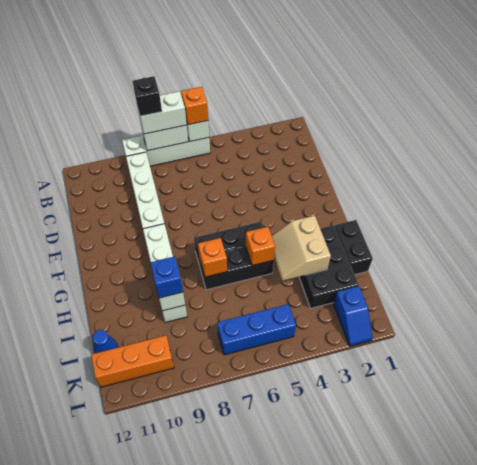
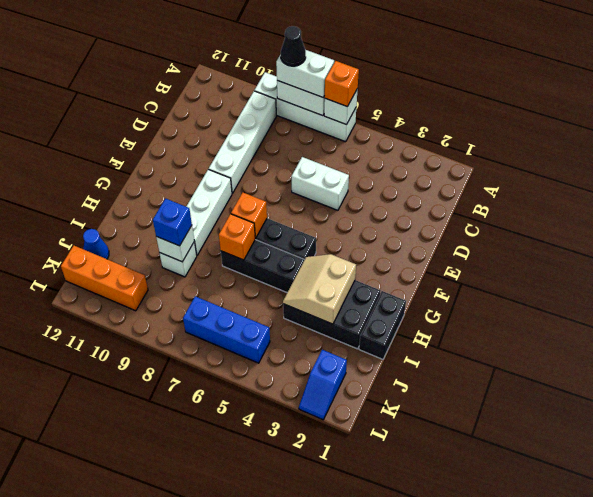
black 1x1 brick [132,76,162,116] -> black 1x1 cone [281,26,306,66]
none -> white 1x2 brick [291,157,349,210]
black 2x3 brick [299,225,359,308] -> black 2x3 brick turned to [283,280,380,349]
orange 1x1 brick [246,227,275,266] -> orange 1x1 brick moved to [231,192,267,238]

